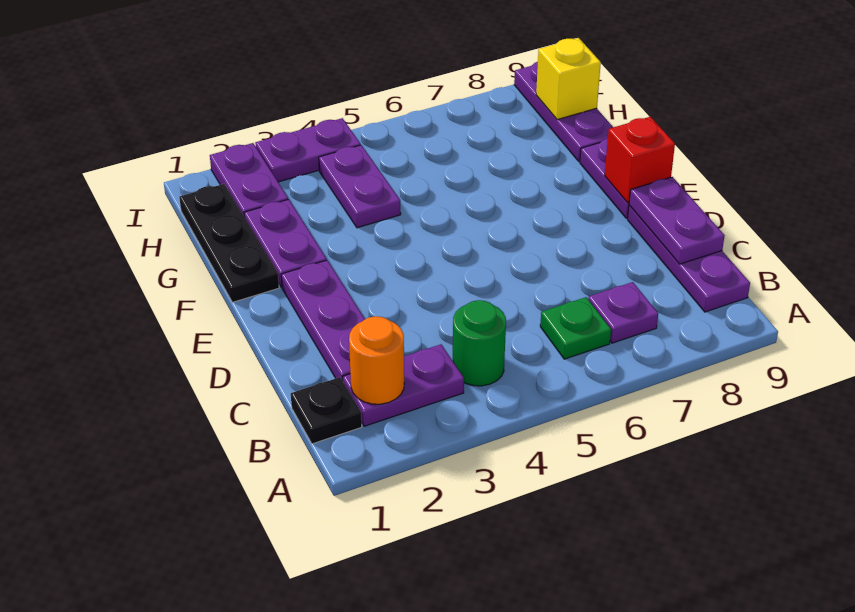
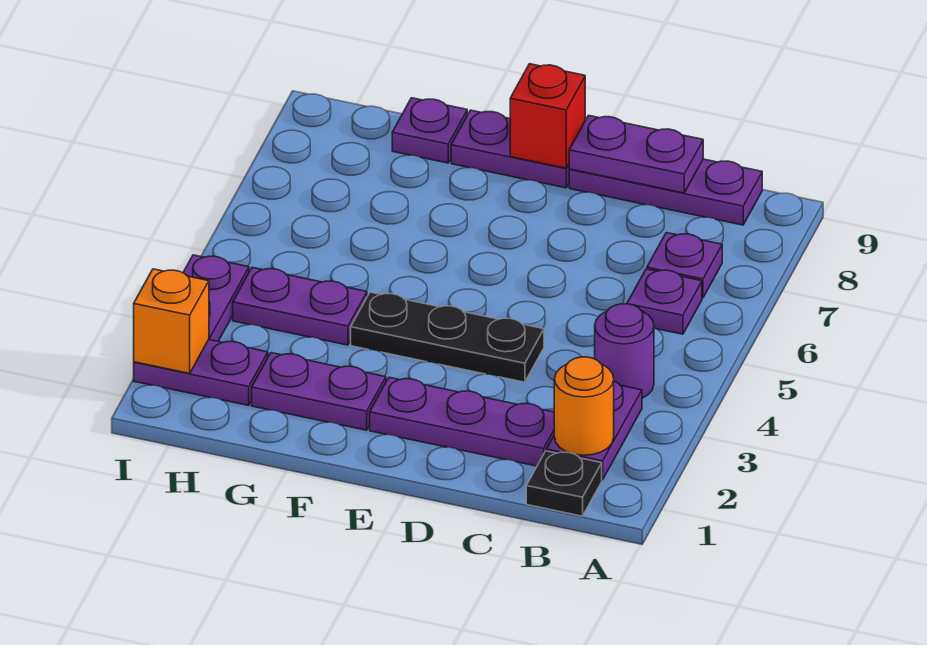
green 1x1 round brick [453,300,506,386] -> purple 1x1 round brick [595,304,654,398]
green 1x1 plate [540,297,611,359] -> purple 1x1 plate [627,269,702,334]
black 1x3 plate [179,184,279,302] -> black 1x3 plate moved to [351,292,544,382]
purple 1x3 plate [514,62,613,162] -> purple 1x1 plate [392,98,467,163]
yellow 1x1 brick [536,38,601,120] -> none
none -> orange 1x1 brick [134,269,209,373]

